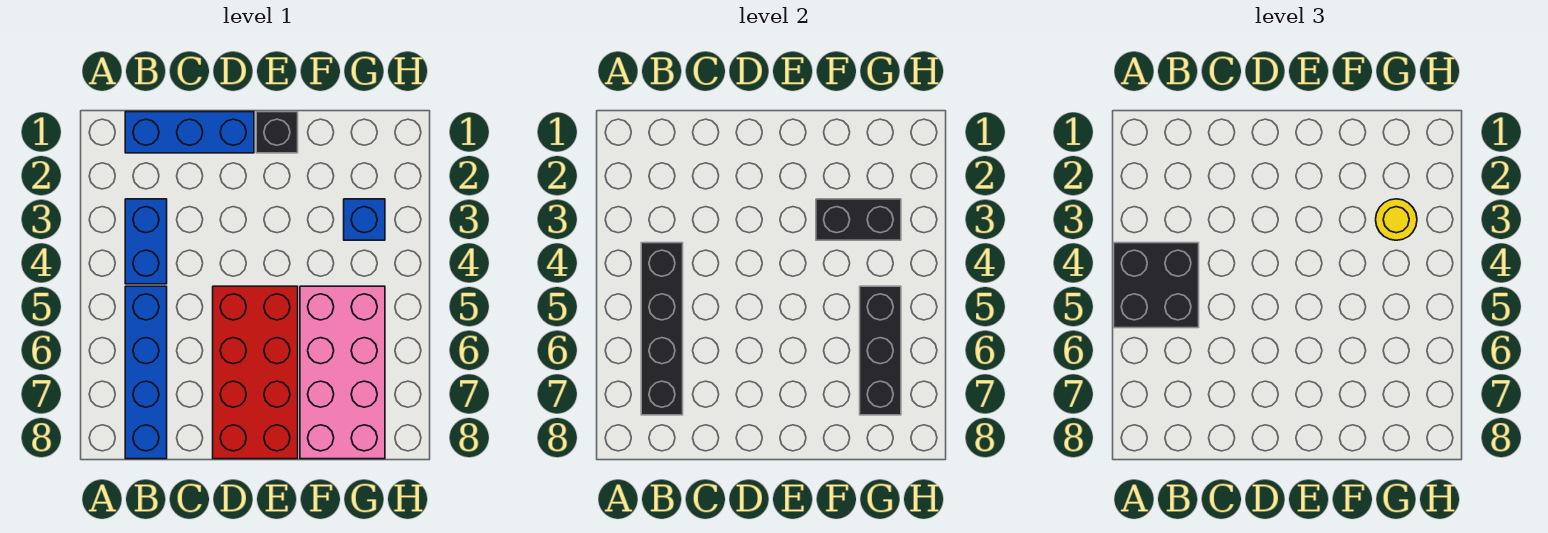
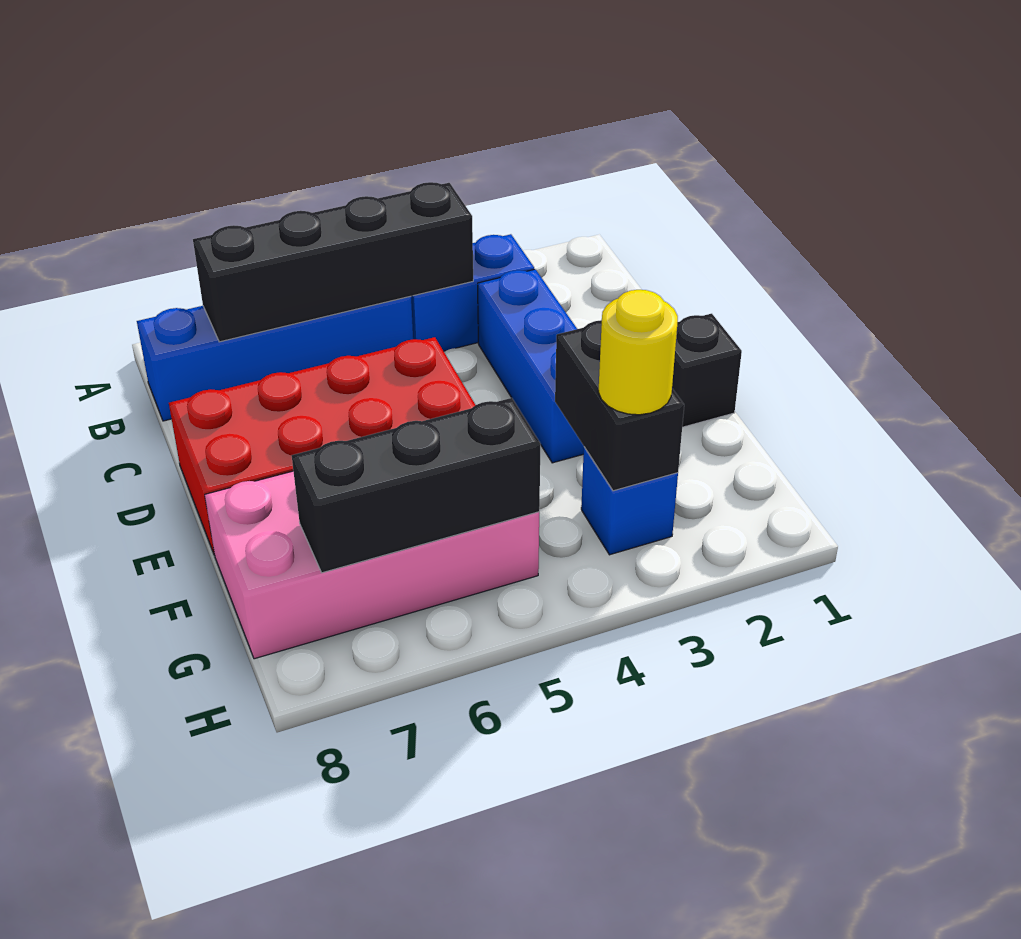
black 2x2 brick [1114,243,1199,328] -> none
blue 1x3 brick [125,112,254,153] -> blue 1x3 brick moved to [478,269,584,463]

